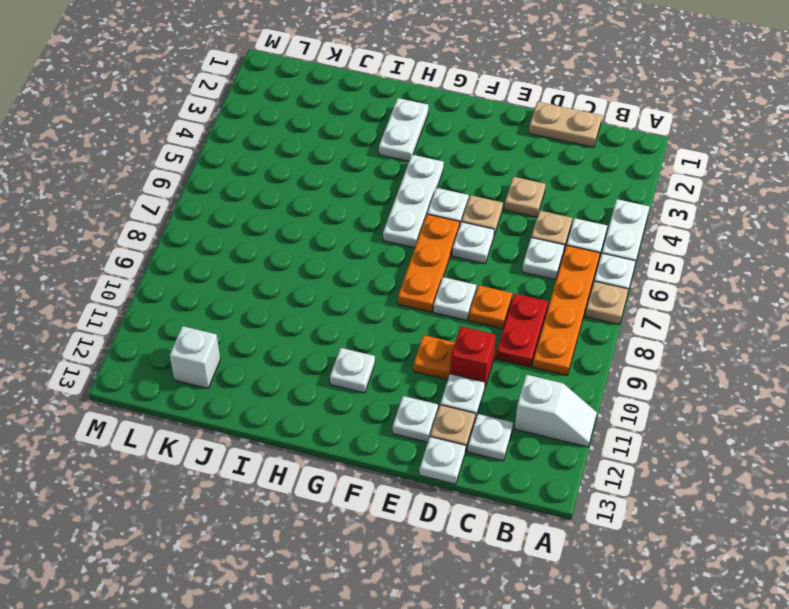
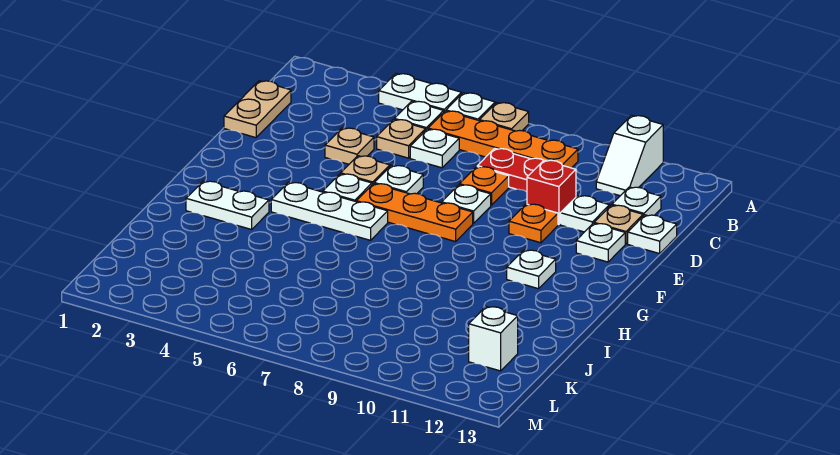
white 1x2 slope [515,375,597,447] -> white 1x2 slope turned to [596,115,663,196]

